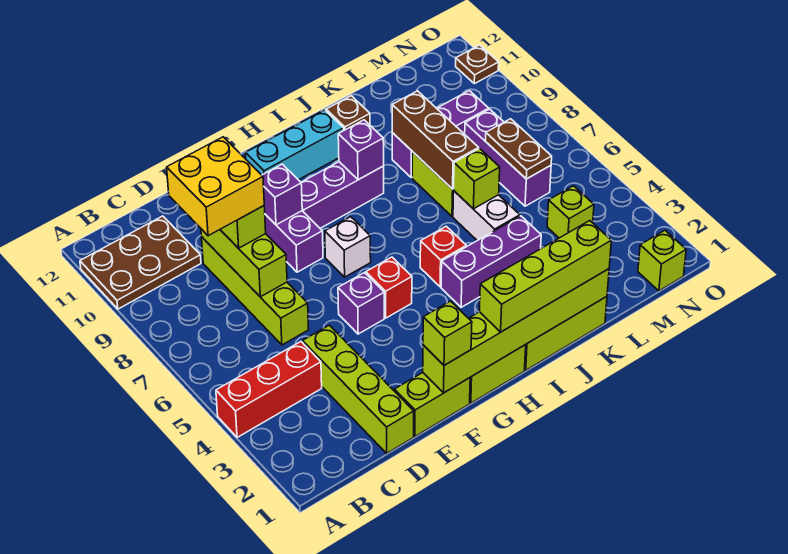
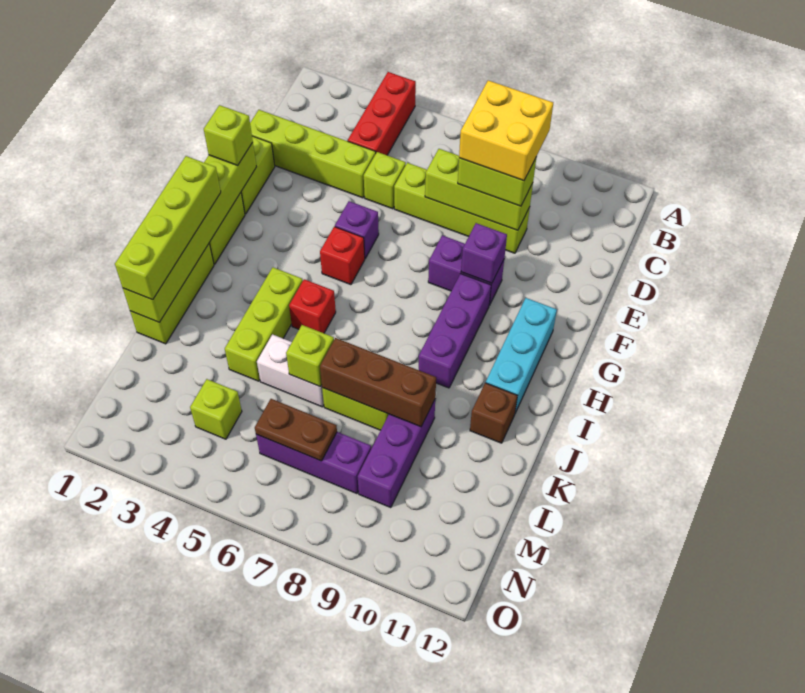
brown 2x3 plate [80,216,201,309] -> none
white 1x1 brick [325,217,371,277] -> none
purple 1x3 brick [441,216,541,307] -> lime 1x3 brick [225,267,303,381]
purple 1x1 brick [338,120,384,180] -> none
lime 1x1 brick [638,230,686,291] -> lime 1x1 brick moved to [364,152,406,209]
brown 1x1 plate [456,45,499,84] -> none

